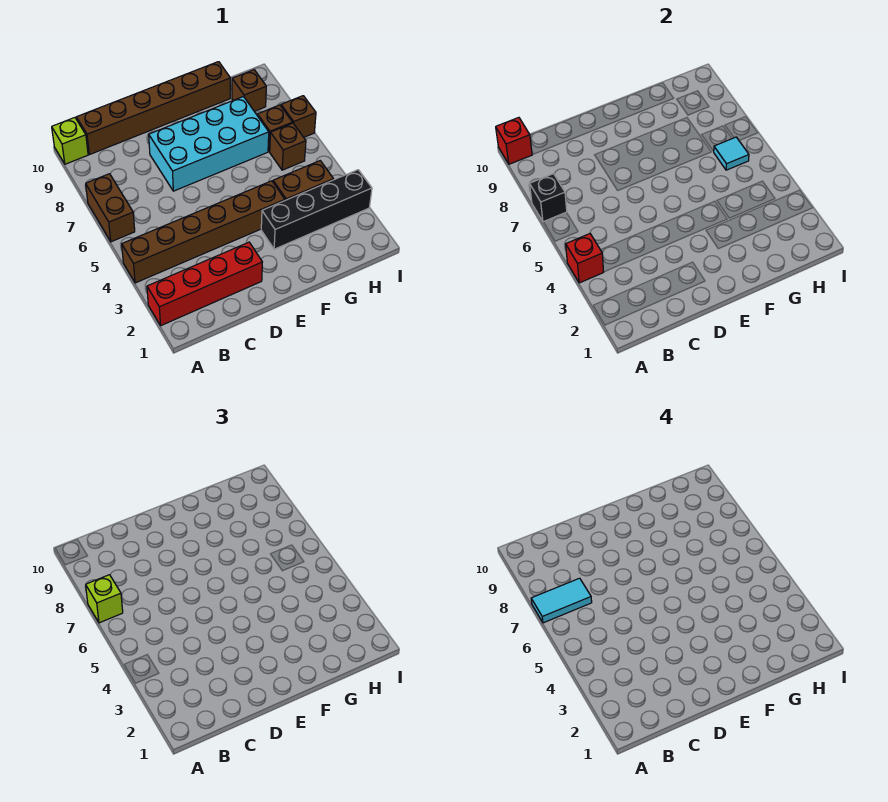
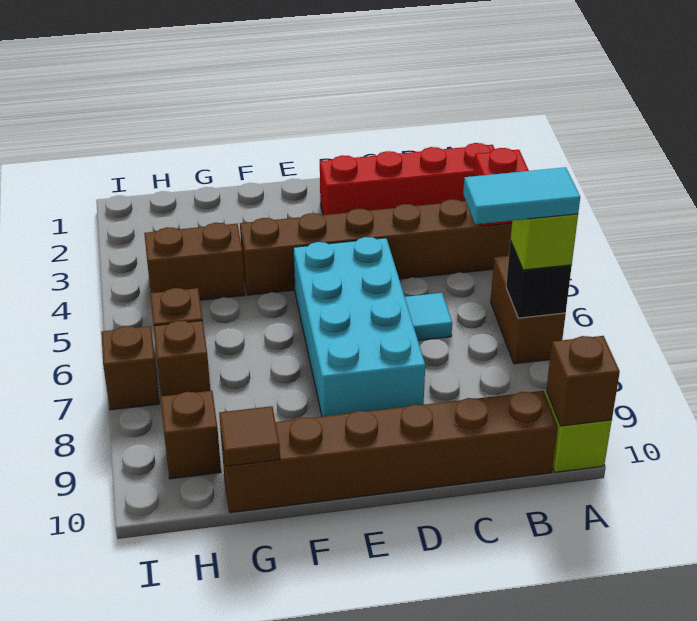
red 1x1 brick [496,118,532,164] -> brown 1x1 brick [546,336,620,426]
cyan 2x4 brick [149,97,269,191] -> cyan 2x4 brick turned to [293,237,425,416]
black 1x4 brick [261,170,372,249] -> none
none -> brown 1x1 tile [219,406,280,466]
cyan 1x1 tile [714,137,749,170] -> cyan 1x1 tile moved to [405,293,452,340]

